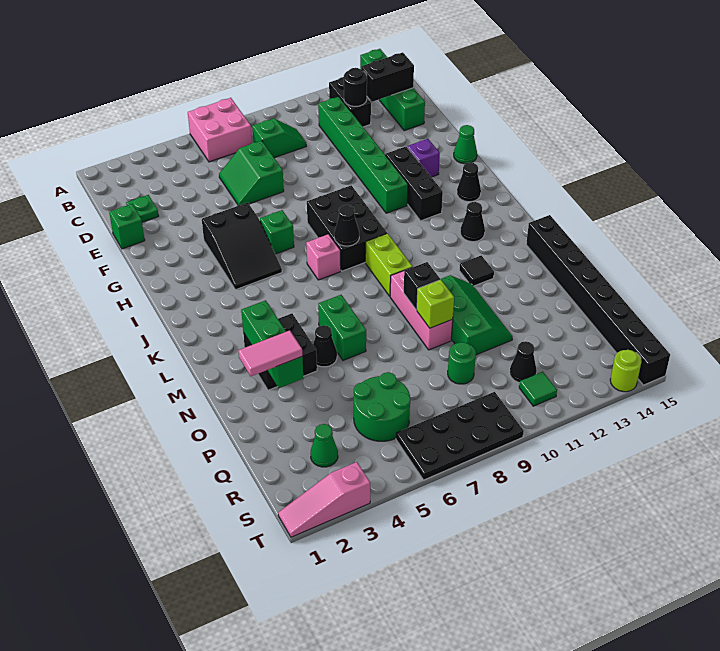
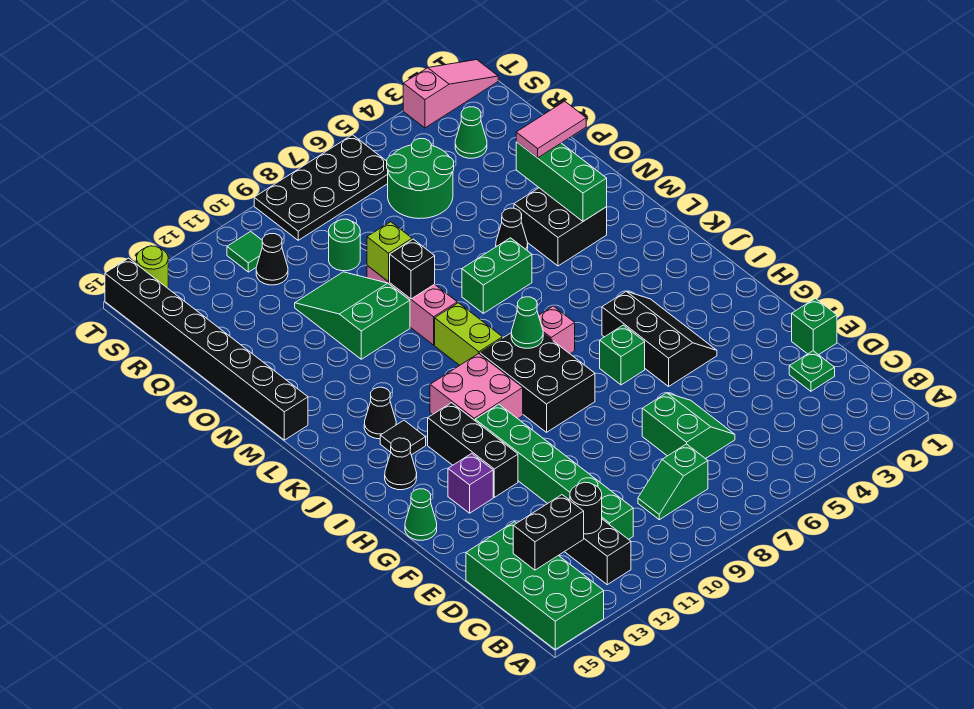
pink 2x2 brick [188,98,252,162] -> pink 2x2 brick moved to [430,354,523,420]
green 1x4 brick [360,49,425,130] -> green 2x4 brick [466,522,604,649]
black 2x3 slope [202,202,282,290] -> black 2x3 slope turned to [602,292,717,386]
black 1x1 cone [334,205,359,246] -> green 1x1 cone [511,297,543,348]
green 1x2 brick [318,295,366,360] -> green 1x2 brick turned to [462,238,532,313]
black 1x1 tile [459,256,494,286] -> black 1x1 tile moved to [380,420,426,455]
green 2x3 slope [440,275,513,355] -> green 2x3 slope turned to [295,272,410,359]

